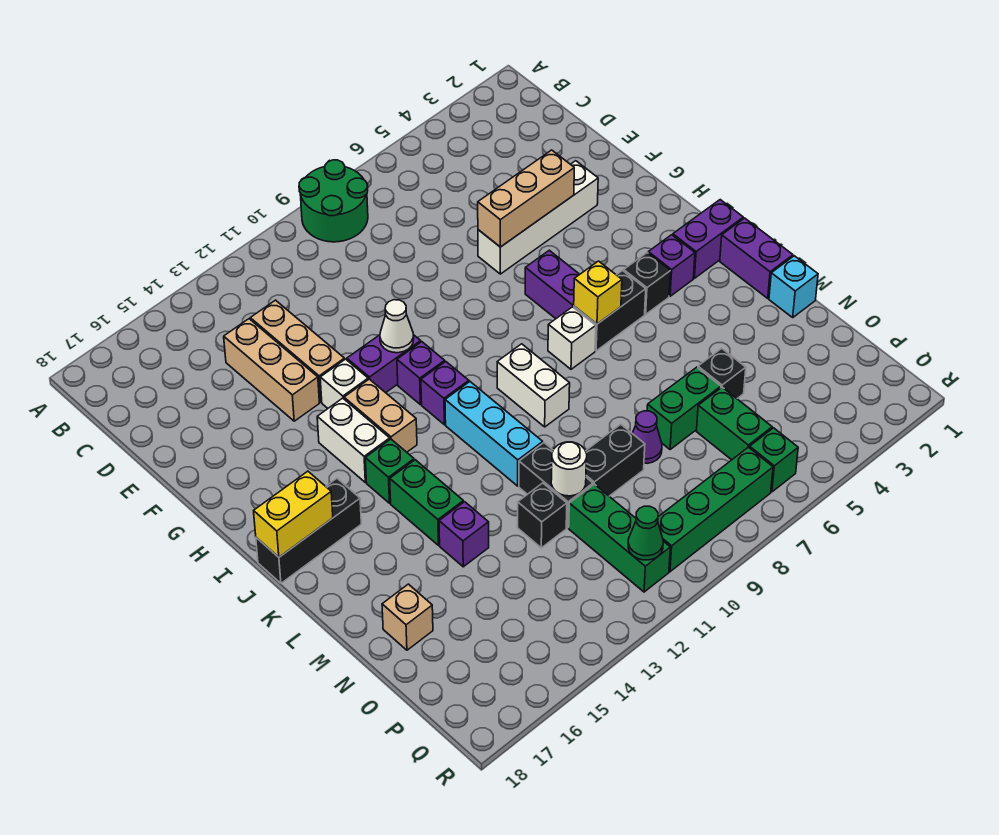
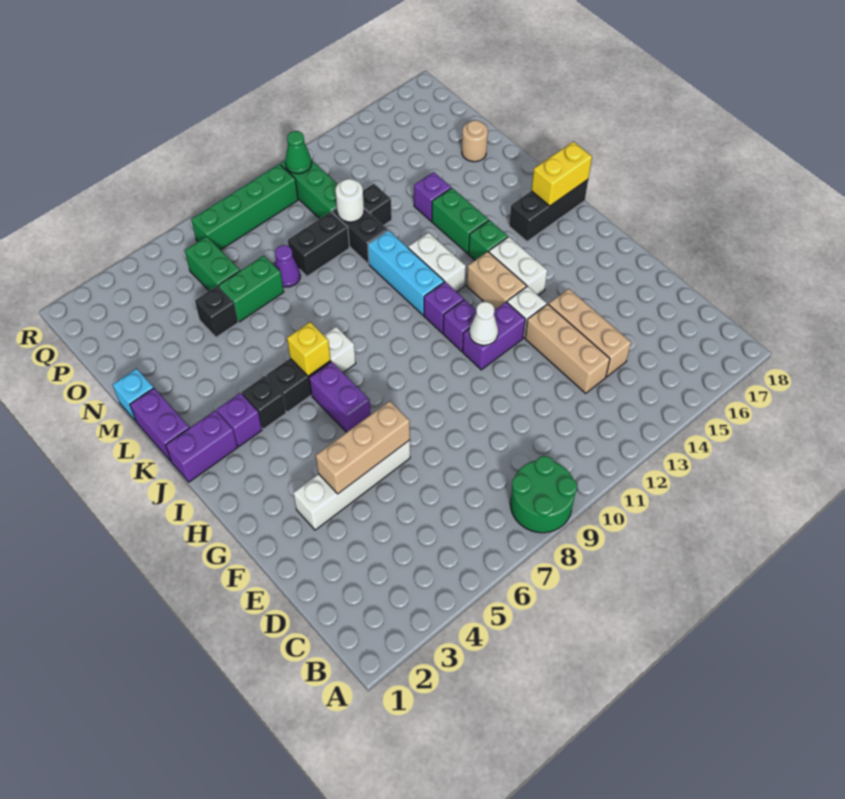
white 1x2 brick [497,344,570,427] -> white 1x2 brick moved to [408,233,466,292]
tan 1x1 brick [382,584,433,650] -> tan 1x1 round brick [462,120,488,162]
green 1x1 brick [750,428,798,492] -> none

